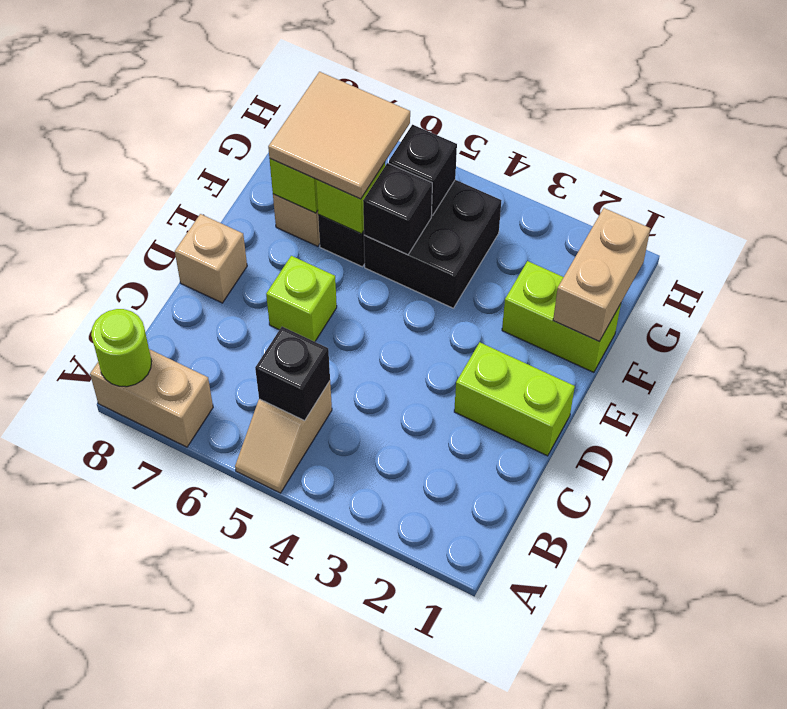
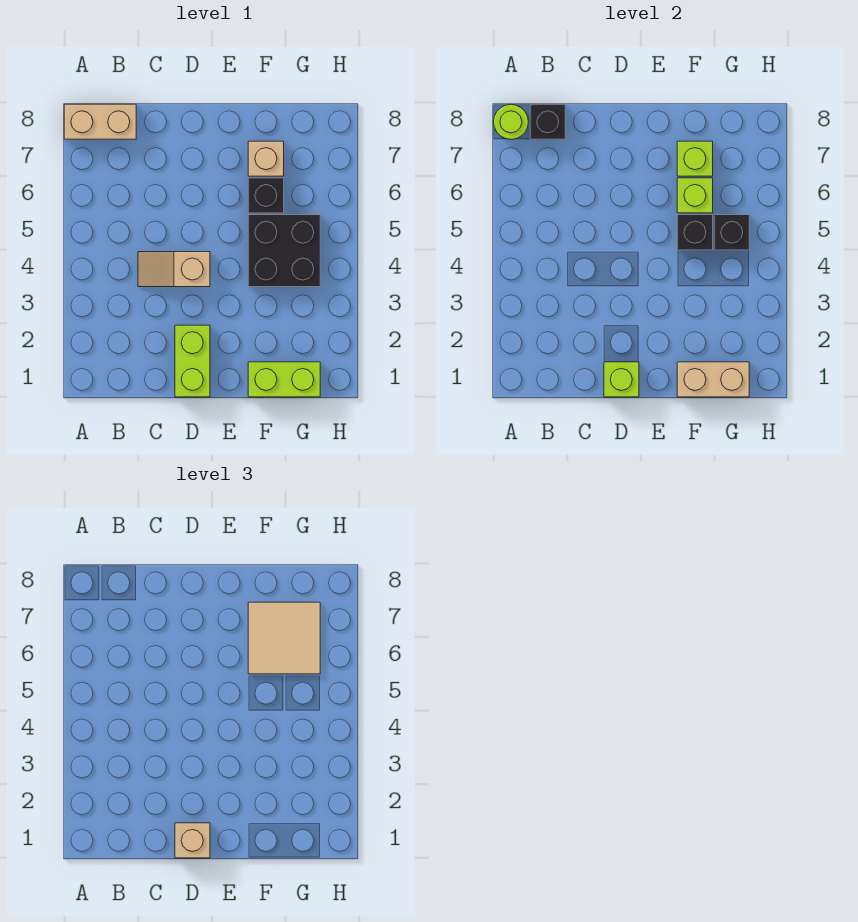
tan 1x2 slope [235,381,332,493] -> tan 1x2 slope moved to [138,252,210,287]
tan 1x2 brick [90,349,213,447] -> tan 1x2 brick turned to [64,104,136,139]
black 1x1 brick [255,327,330,421] -> black 1x1 brick moved to [530,104,565,139]
lime 1x1 brick [266,256,337,342] -> lime 1x1 brick moved to [604,362,639,397]
tan 1x1 brick [175,214,247,303] -> tan 1x1 brick moved to [175,823,210,858]
lime 1x2 brick [502,261,621,372] -> lime 1x2 brick turned to [248,362,320,397]

